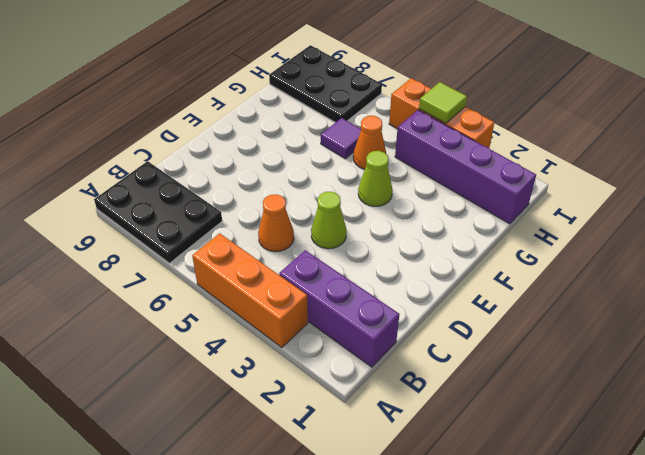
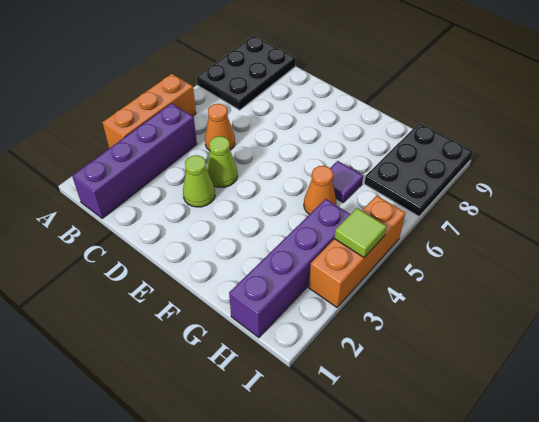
purple 1x3 brick [279,250,399,367] -> purple 1x4 brick [72,103,197,218]
lime 1x1 cone [358,151,392,206] -> lime 1x1 cone moved to [183,155,215,207]

